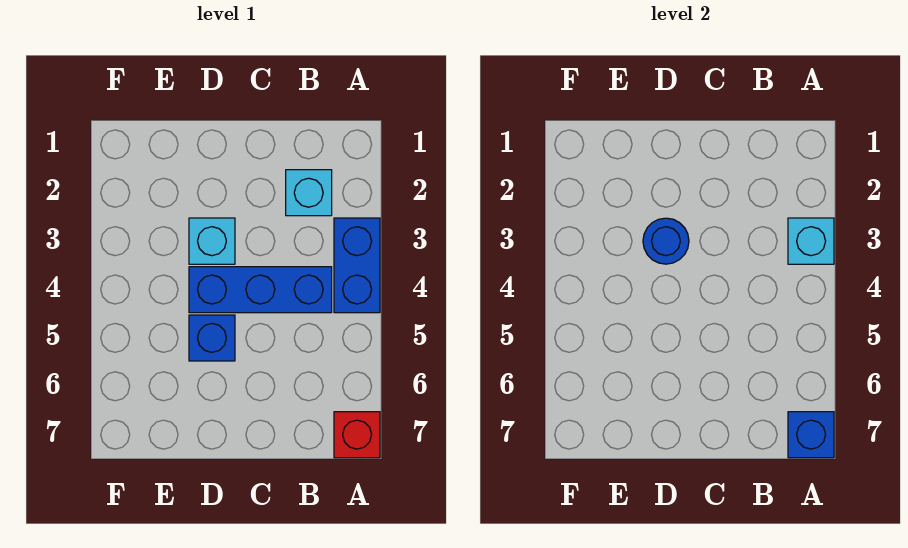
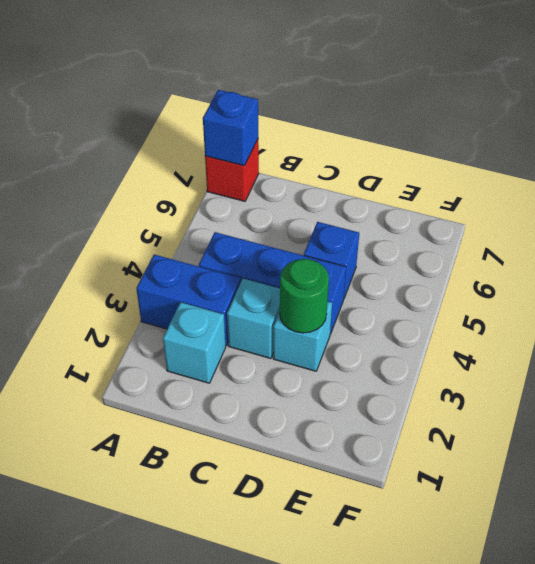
blue 1x2 brick [334,218,380,313] -> blue 1x2 brick turned to [136,255,241,346]
cyan 1x1 brick [788,218,834,264] -> cyan 1x1 brick moved to [227,279,280,359]
blue 1x1 round brick [643,218,689,264] -> green 1x1 round brick [280,259,329,333]

